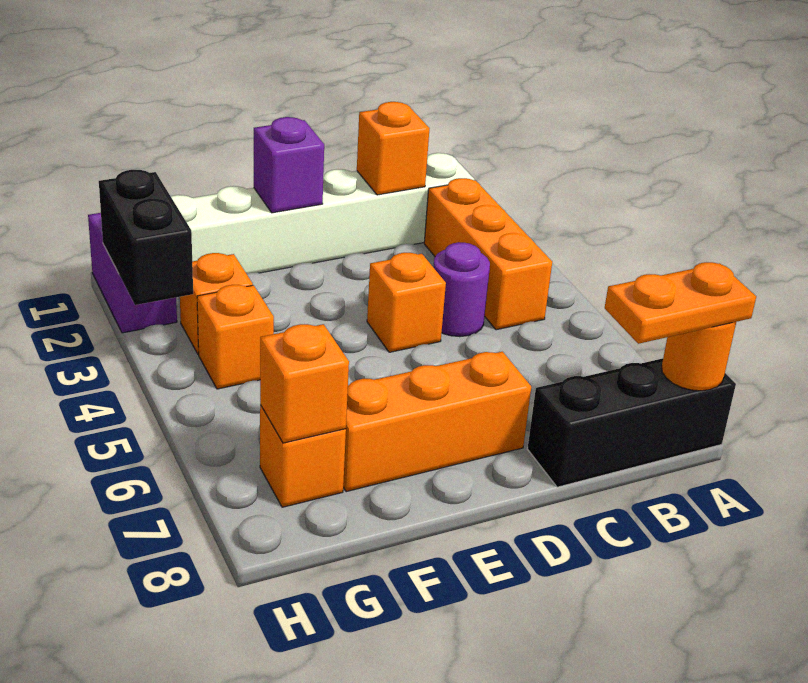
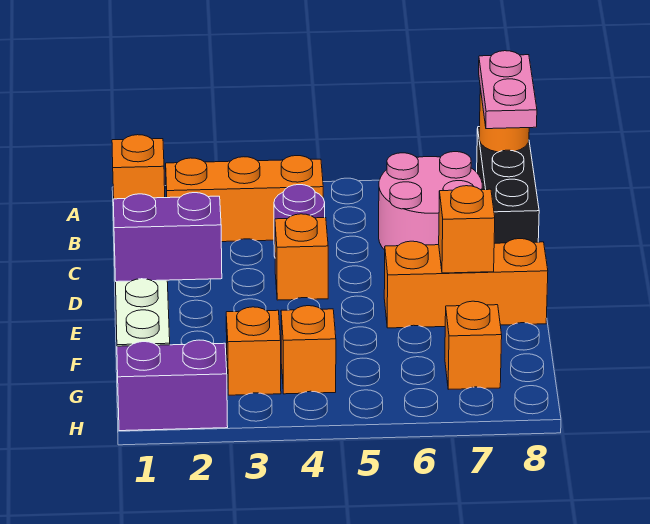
orange 1x2 plate [605,262,756,344] -> pink 1x2 plate [479,51,537,129]
none -> pink 2x2 round brick [379,152,482,250]
orange 1x3 brick [343,352,531,492] -> orange 1x3 brick turned to [384,239,548,328]
purple 1x1 brick [254,117,324,213] -> purple 1x2 brick [113,193,222,282]
orange 1x1 brick [260,324,349,443] -> orange 1x1 brick moved to [439,186,495,273]
black 1x2 brick [99,170,193,305] -> none

